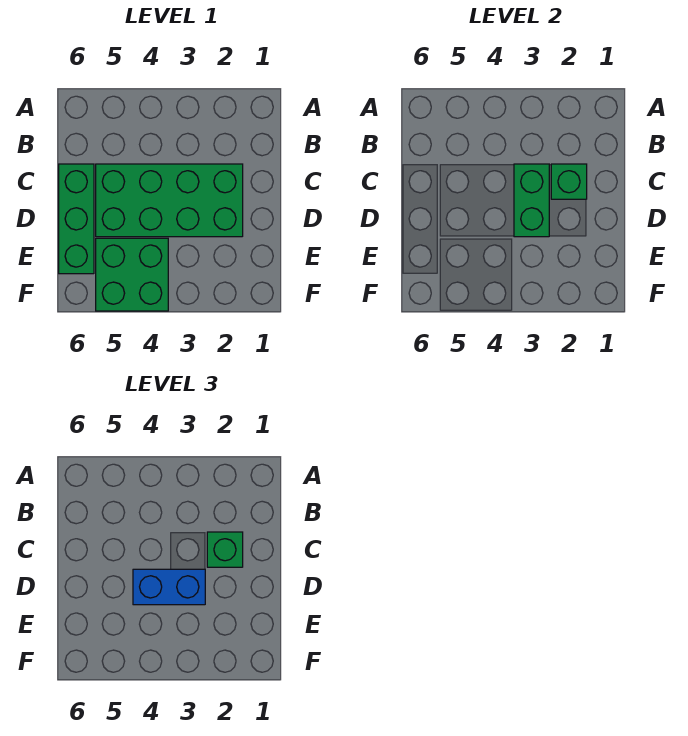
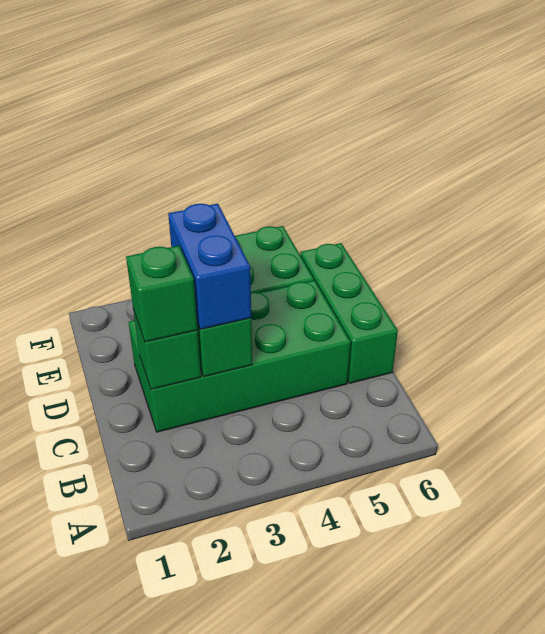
blue 1x2 brick [133,569,205,605] -> blue 1x2 brick turned to [168,204,251,329]

